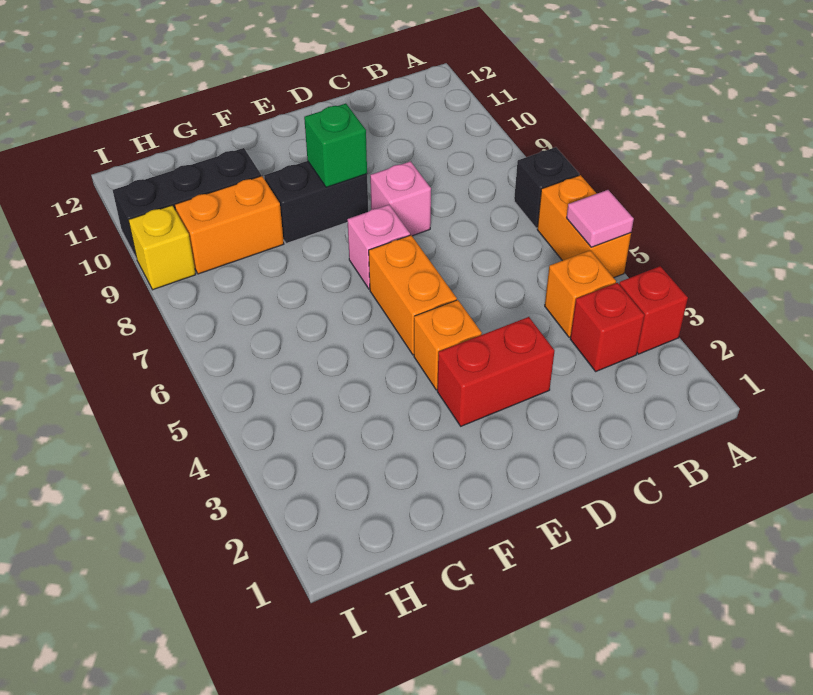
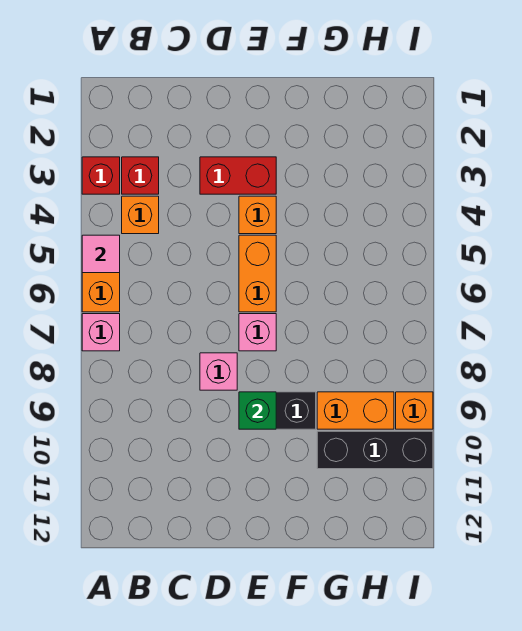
black 1x1 brick [514,147,579,228] -> pink 1x1 brick [82,314,120,351]
yellow 1x1 brick [129,205,196,290] -> orange 1x1 brick [396,392,433,429]

